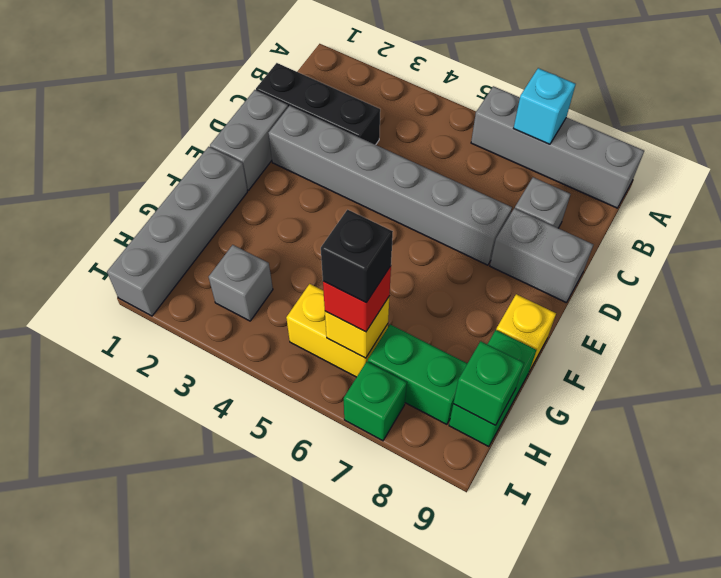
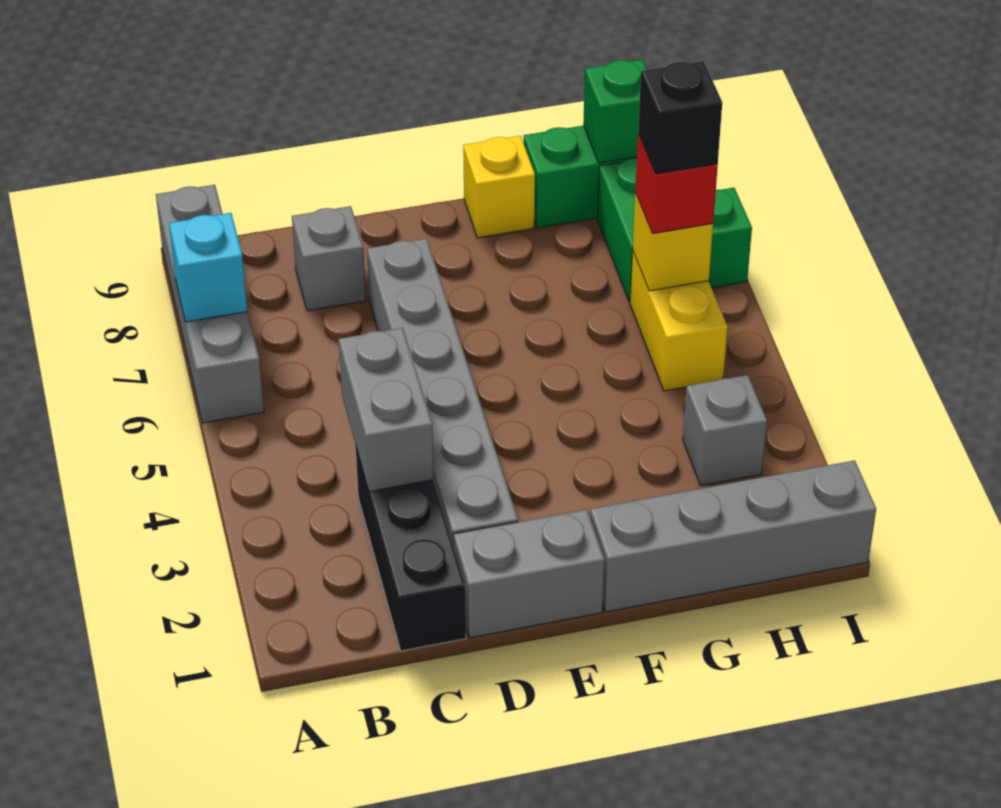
grey 1x2 brick [490,208,593,303] -> grey 1x2 brick moved to [339,328,434,492]

